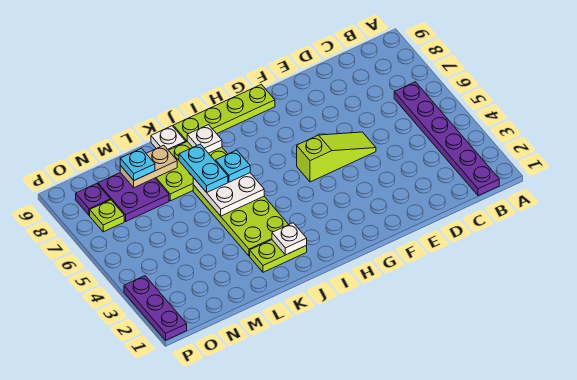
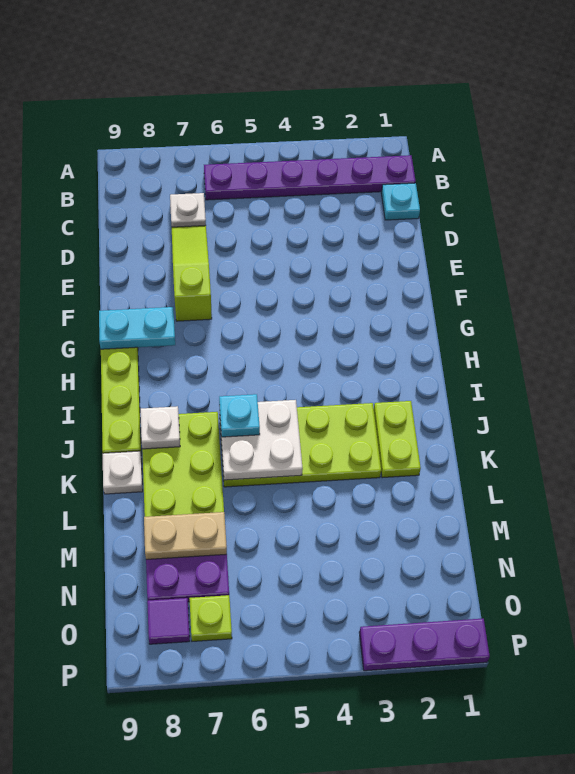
lime 1x3 slope [297,132,376,182] -> lime 1x3 slope moved to [172,225,212,321]
white 1x1 plate [272,223,307,255] -> white 1x1 plate moved to [170,193,206,227]
cyan 1x2 plate [179,144,228,193] -> cyan 1x2 plate moved to [99,307,175,349]
tan 1x2 plate [120,145,177,188] -> tan 1x2 plate turned to [144,512,227,559]
cyan 1x1 plate [120,148,155,180] -> cyan 1x1 plate moved to [381,183,420,220]
purple 1x1 plate [76,184,110,216] -> purple 1x1 tile [147,598,190,644]

